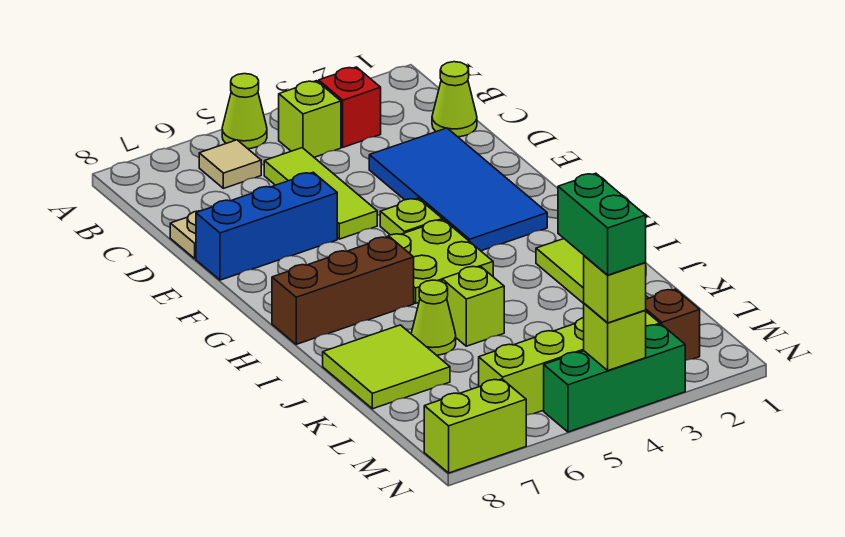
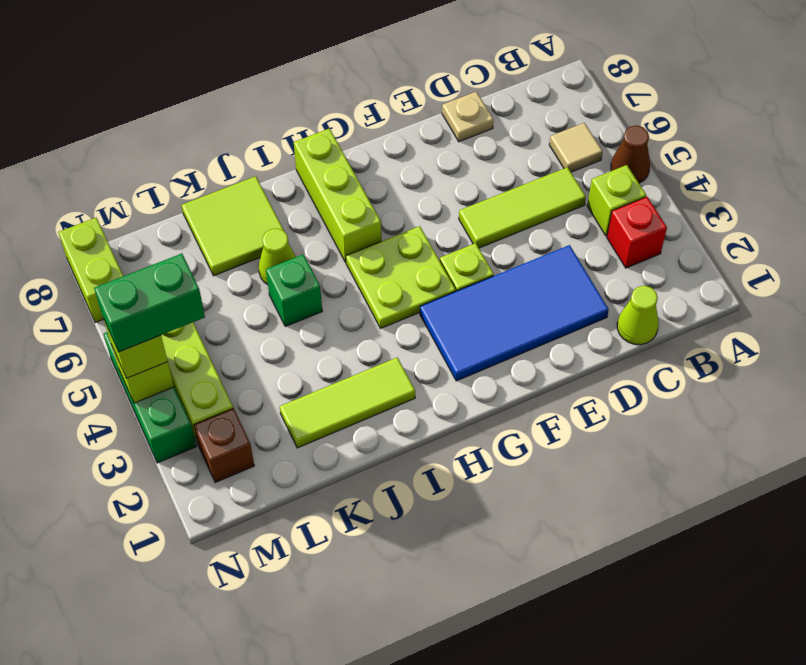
lime 1x1 cone [222,74,267,149] -> brown 1x1 cone [611,126,650,183]
blue 1x3 brick [196,172,337,280] -> none
brown 1x3 brick [272,237,414,344] -> lime 1x3 brick [294,129,381,262]
lime 1x1 brick [442,266,504,346] -> green 1x1 brick [266,254,322,326]

